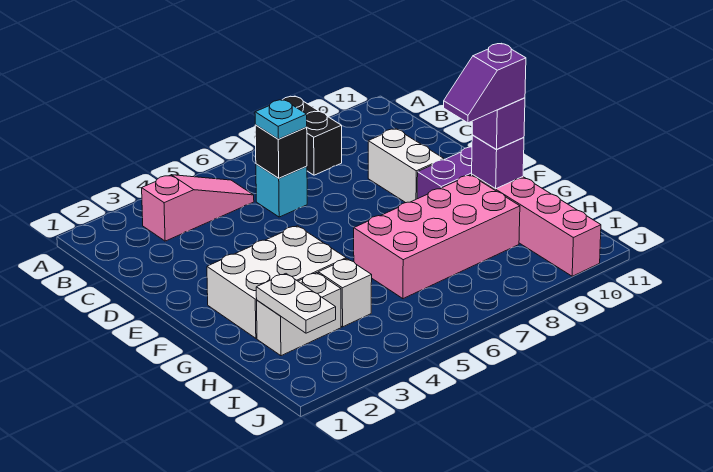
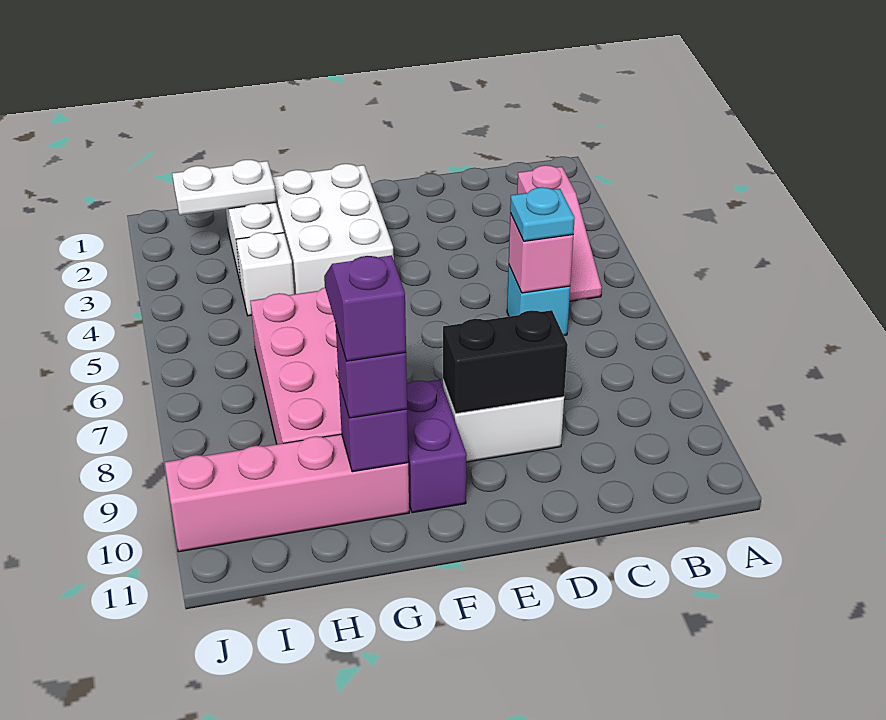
black 1x2 brick [283,96,342,175] -> black 1x2 brick moved to [443,310,568,414]
black 1x1 brick [255,125,307,178] -> pink 1x1 brick [509,213,573,293]

